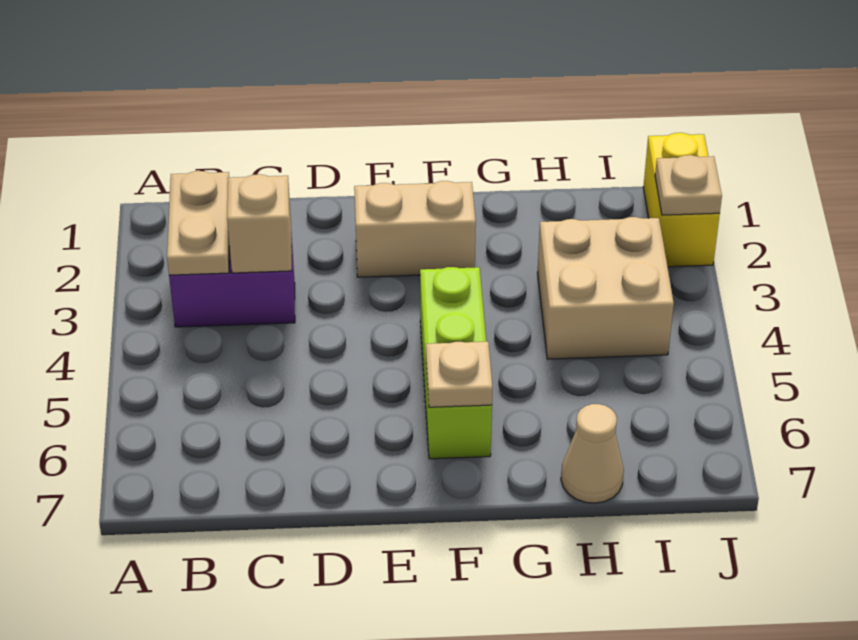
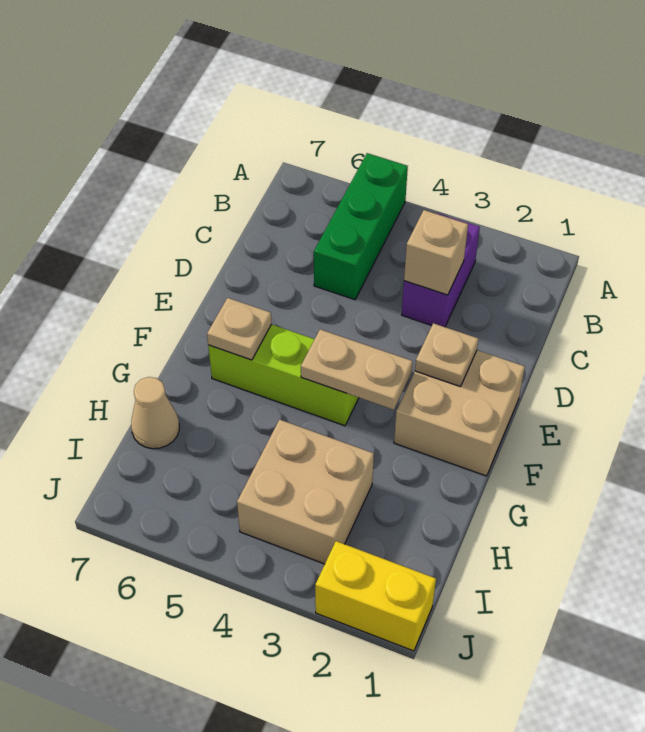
none -> green 1x3 brick [314,153,408,300]
tan 1x2 plate [167,171,229,275] -> tan 1x2 plate moved to [301,329,413,410]
tan 1x2 brick [354,181,476,277] -> tan 2x2 brick [394,350,525,476]
tan 1x1 plate [655,155,722,215] -> tan 1x1 plate moved to [415,323,478,387]

